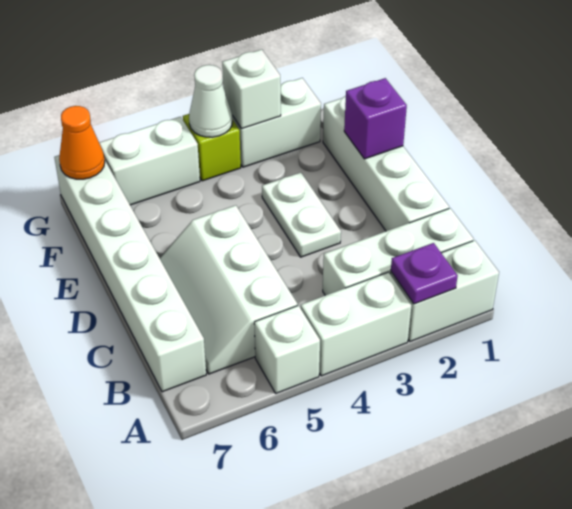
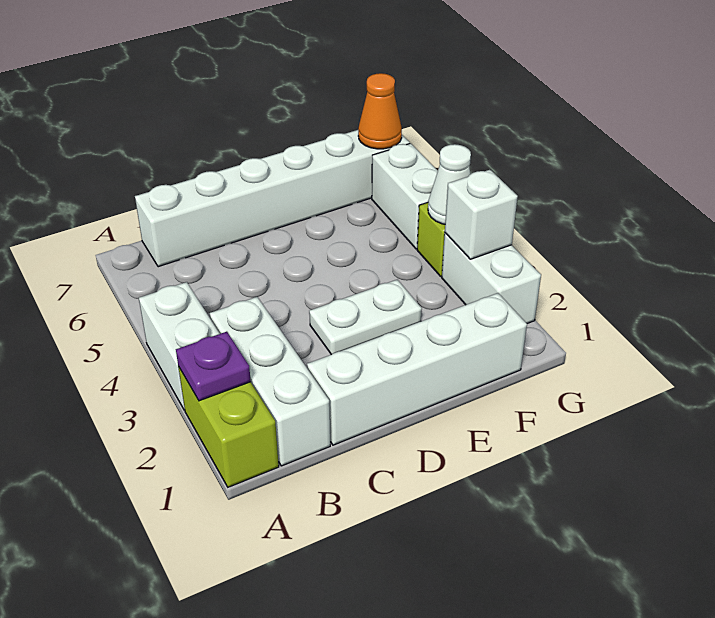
white 1x2 brick [390,240,499,341] -> lime 1x2 brick [178,367,279,487]
white 1x1 brick [254,306,320,393] -> none
white 2x3 slope [160,205,297,374] -> none
purple 1x1 brick [344,78,407,159] -> none

